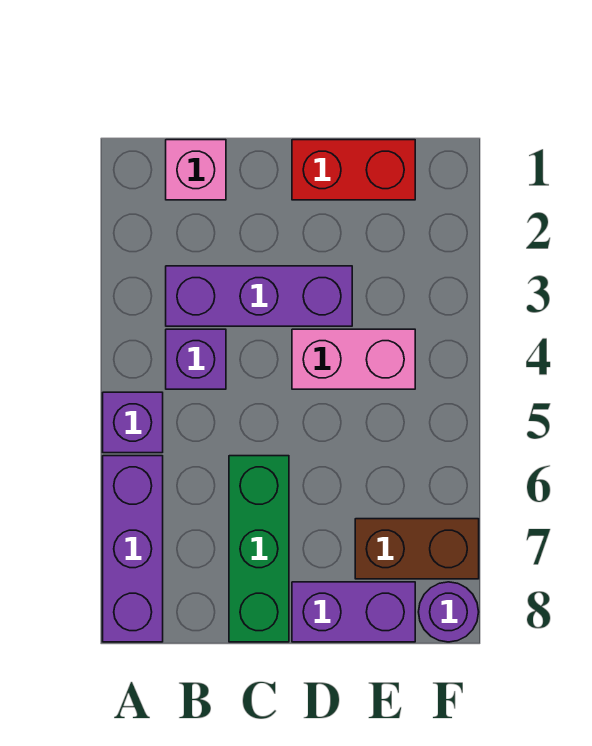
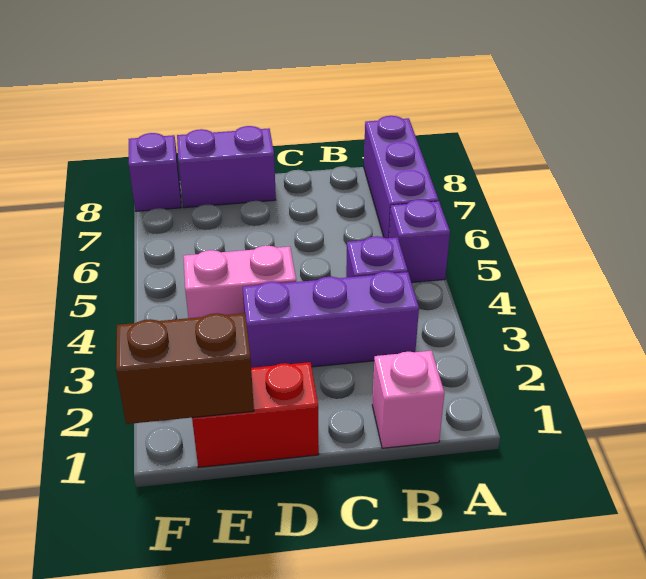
green 1x3 brick [229,456,289,642] -> none
brown 1x2 brick [355,519,479,579] -> brown 1x2 brick moved to [116,313,254,424]
purple 1x1 round brick [419,582,479,642] -> purple 1x1 brick [129,133,181,211]

